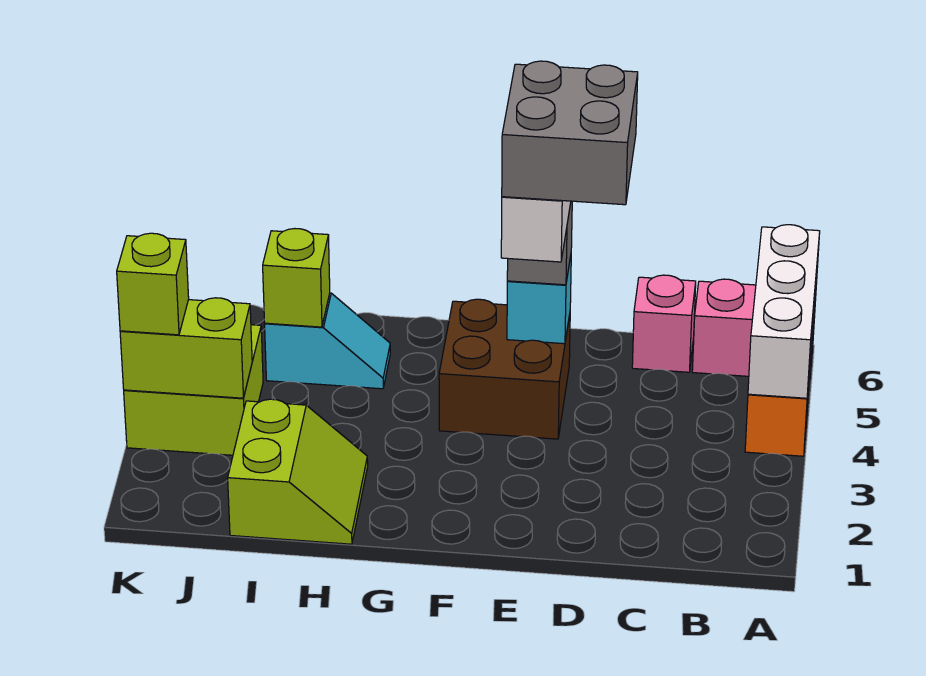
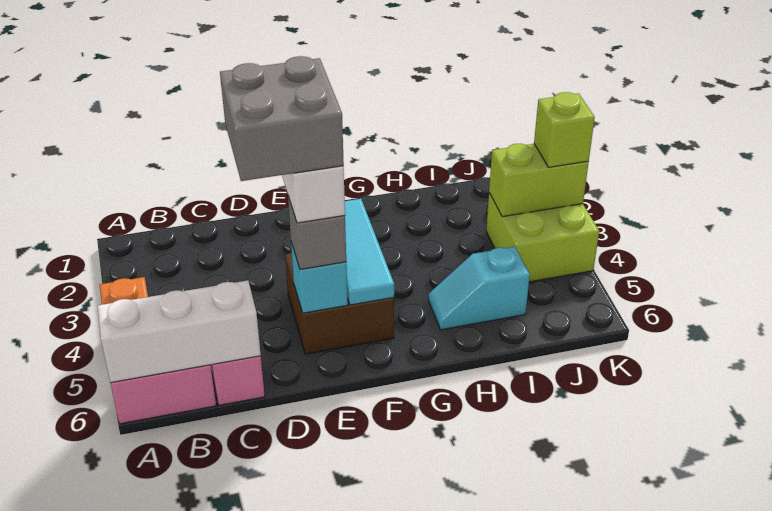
white 1x3 brick [748,225,820,398] -> white 1x3 brick turned to [97,280,261,383]
none -> cyan 1x3 tile [345,199,394,305]
lime 2x2 slope [228,399,368,544] -> none
lime 1x1 brick [263,229,330,327] -> none

